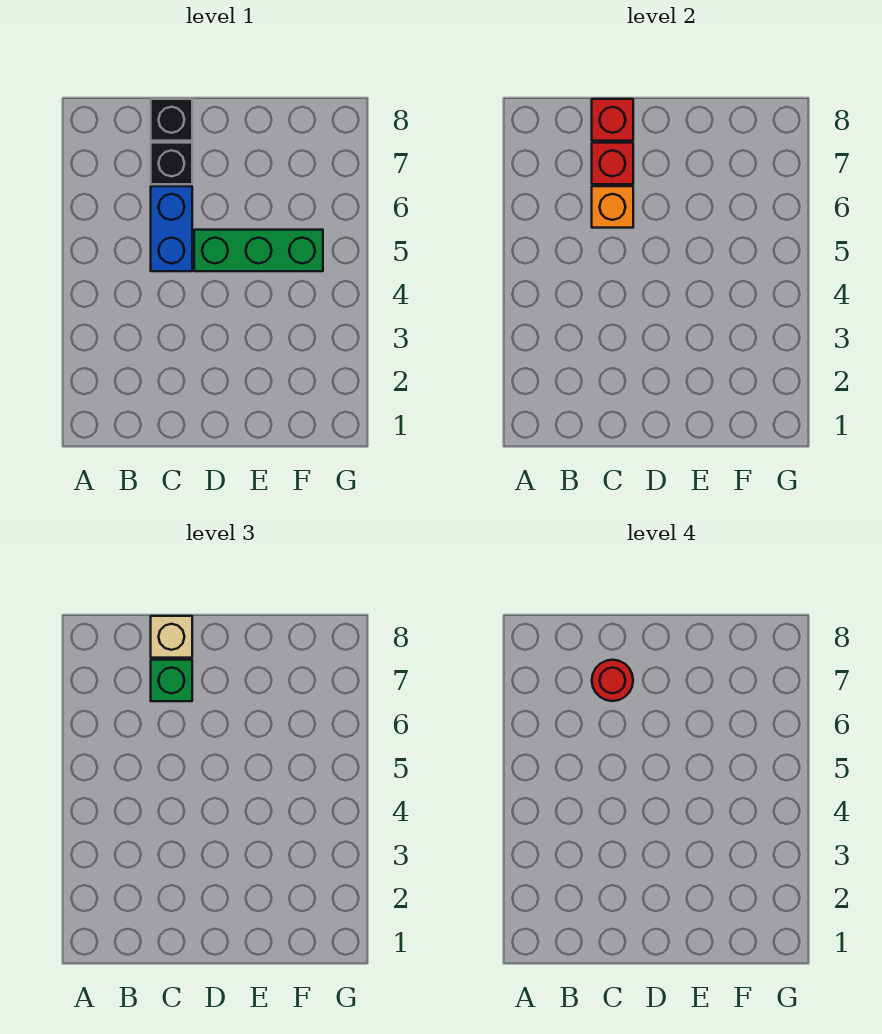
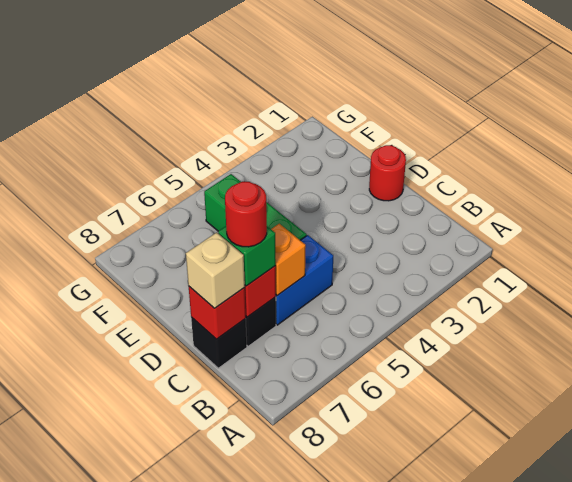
none -> red 1x1 round brick [369,145,406,201]

